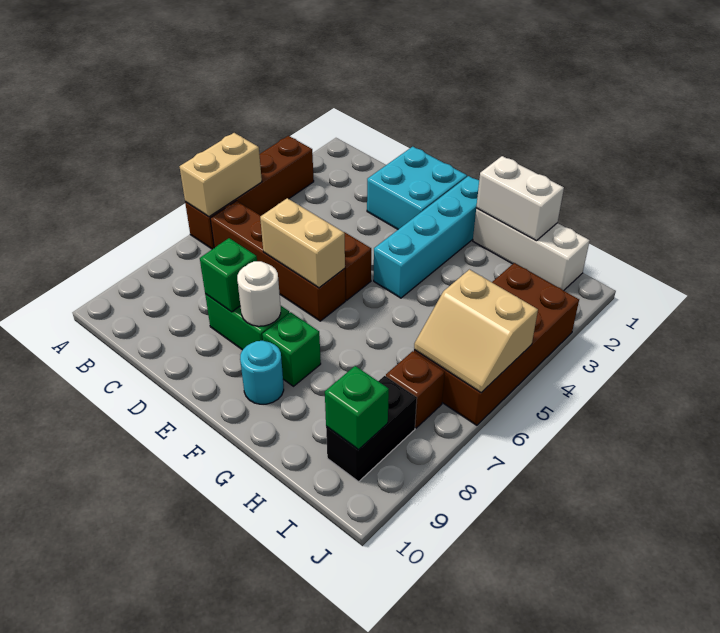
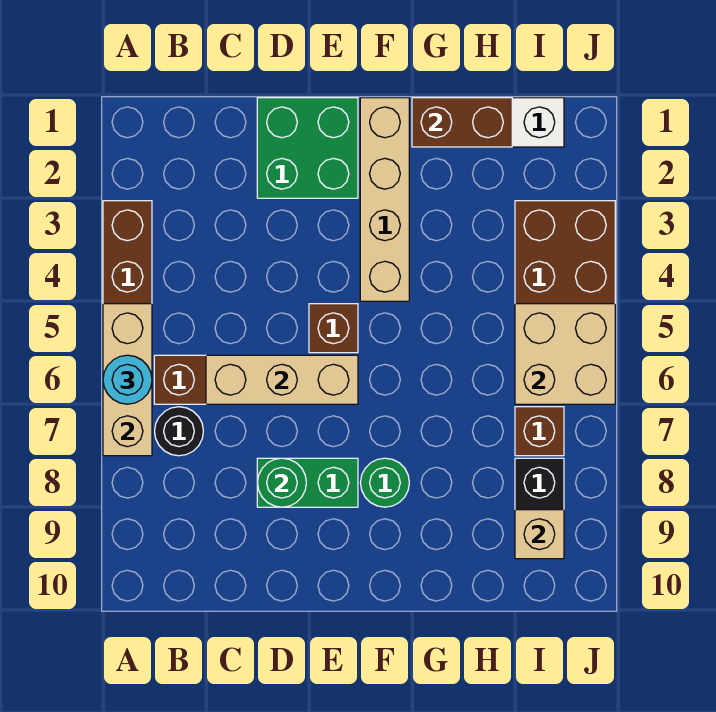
tan 1x2 brick [180,133,262,217] -> tan 1x3 brick [103,304,152,456]
none -> black 1x1 round brick [155,407,203,456]
cyan 2x2 brick [367,147,467,229] -> green 2x2 brick [257,98,358,198]
tan 1x2 brick [260,198,345,288] -> tan 1x3 brick [206,355,358,404]
green 1x1 brick [200,238,257,312] -> green 1x1 round brick [257,458,306,507]
white 1x1 round brick [237,261,281,326] -> none
cyan 1x4 brick [374,176,479,298] -> tan 1x4 brick [360,98,409,301]
green 1x1 brick [262,312,321,386] -> green 1x1 round brick [360,458,409,507]
cyan 1x1 round brick [240,341,284,404] -> cyan 1x1 round brick moved to [103,355,152,404]
white 1x2 brick [476,156,564,241] -> brown 1x2 brick [412,98,512,147]
tan 2x2 slope [414,270,538,393] -> tan 2x2 brick [515,304,615,404]
green 1x1 brick [325,366,389,450] -> tan 1x1 brick [515,510,564,559]

